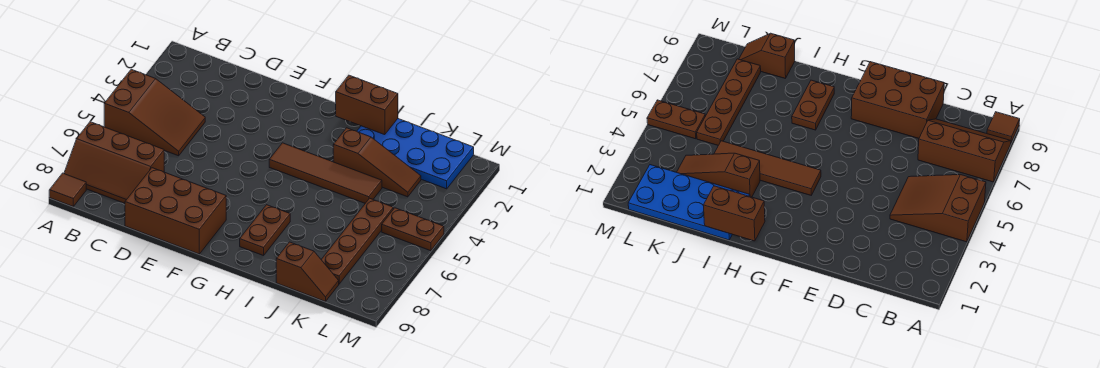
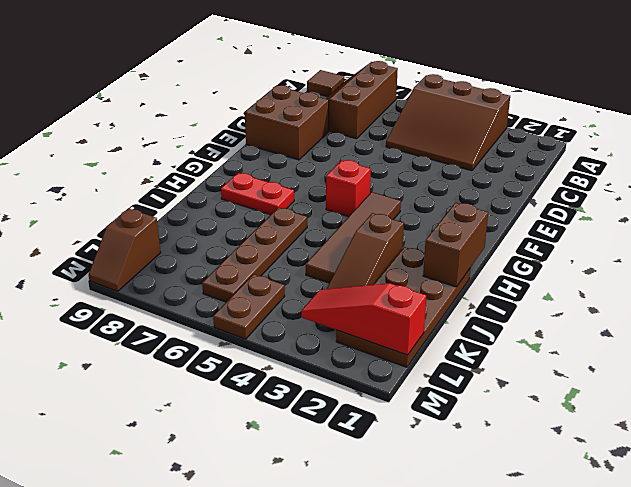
brown 2x3 slope [104,69,205,156] -> brown 3x3 slope [386,74,510,171]
brown 2x3 brick [125,168,226,254] -> brown 2x2 brick [245,85,329,160]
none -> red 1x1 brick [326,160,371,217]
brown 1x2 plate [240,205,290,256] -> red 1x2 plate [221,173,294,215]
blue 2x4 plate [357,119,474,189] -> brown 2x4 plate [336,247,470,367]
brown 1x2 slope [276,242,339,302] -> brown 1x2 slope moved to [89,209,161,291]
brown 1x4 plate [321,198,393,284] -> brown 1x4 plate turned to [202,208,307,302]
none -> red 1x3 slope [301,283,426,355]

